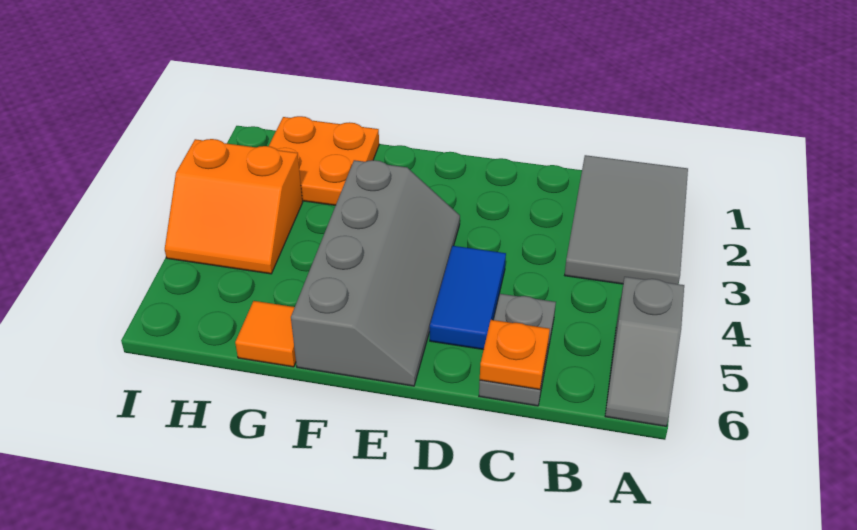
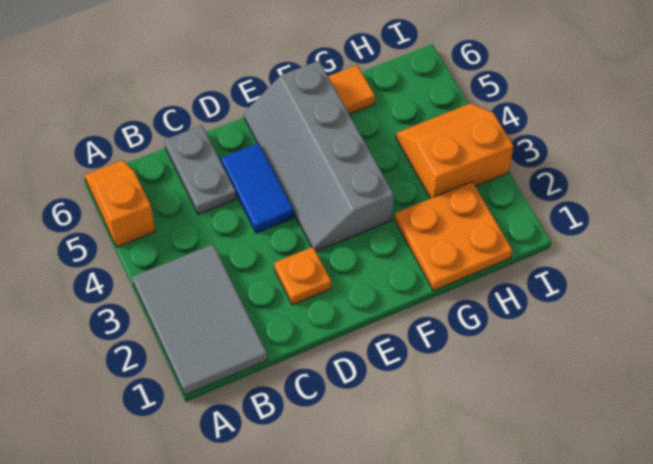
grey 1x2 slope [605,277,684,426] -> orange 1x2 slope [84,160,155,247]
orange 1x1 plate [480,320,550,390] -> orange 1x1 plate moved to [274,247,331,305]

